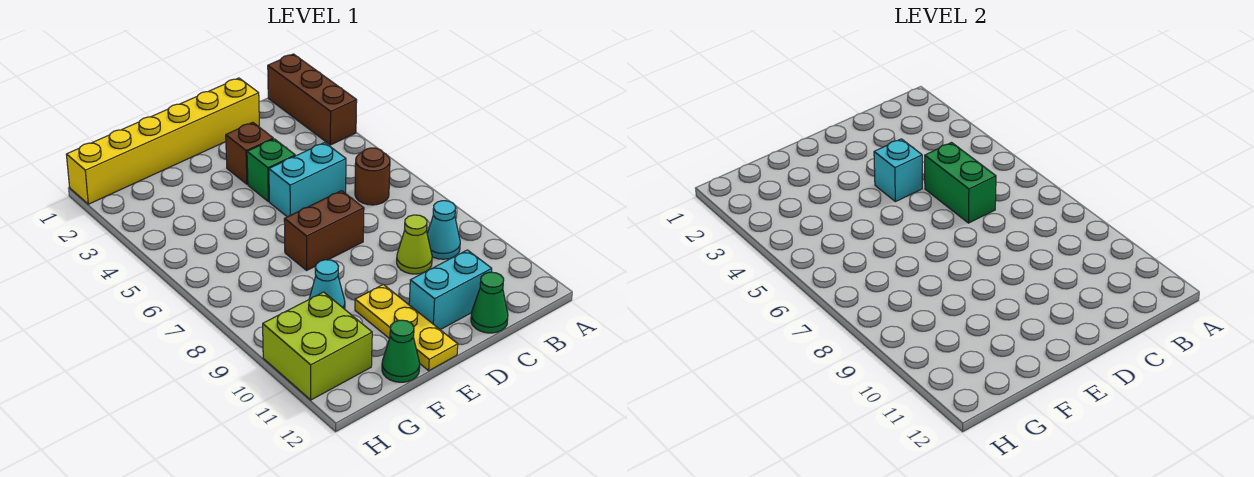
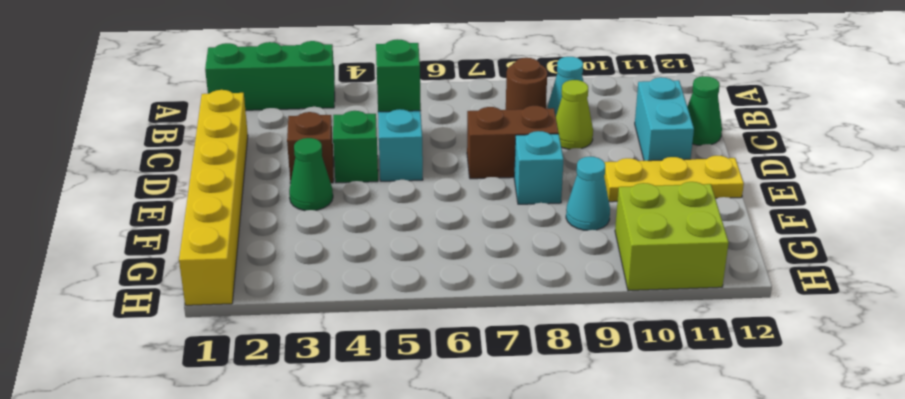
brown 1x3 brick [268,54,357,145] -> green 1x3 brick [205,41,335,110]
brown 1x1 round brick [355,148,390,205] -> brown 1x1 round brick moved to [506,58,547,110]
green 1x2 brick [925,143,996,223] -> green 1x1 brick [376,39,421,112]
cyan 1x1 brick [874,139,922,202] -> cyan 1x1 brick moved to [514,131,563,204]
brown 1x2 brick [284,191,364,270] -> brown 1x2 brick turned to [467,106,559,179]
green 1x1 cone [382,320,420,382] -> green 1x1 cone moved to [289,138,333,211]

